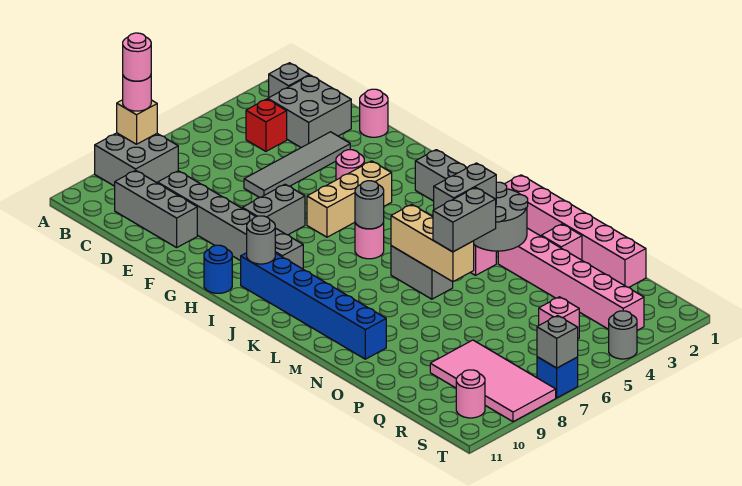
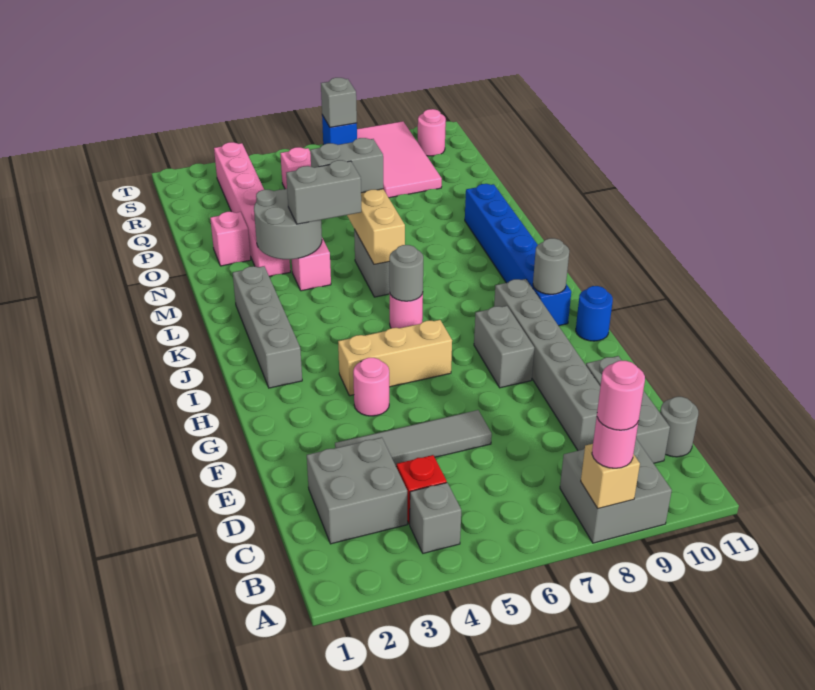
grey 1x1 brick [269,63,309,97] -> grey 1x1 brick moved to [410,483,461,553]
pink 1x1 round brick [360,89,388,137] -> none
grey 1x2 brick [242,184,305,235] -> grey 1x2 brick turned to [474,306,534,388]
pink 1x6 brick [505,175,646,287] -> none
grey 1x1 round brick [609,311,637,359] -> grey 1x1 round brick moved to [660,397,698,457]

